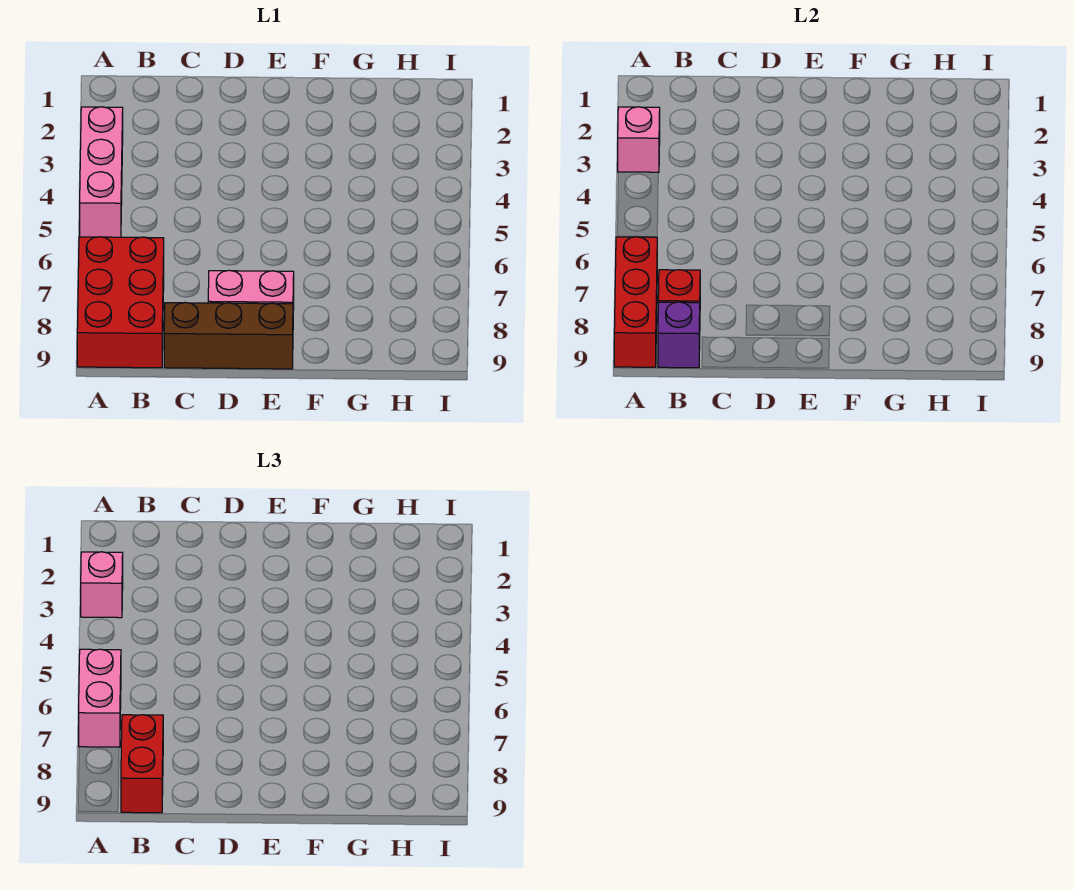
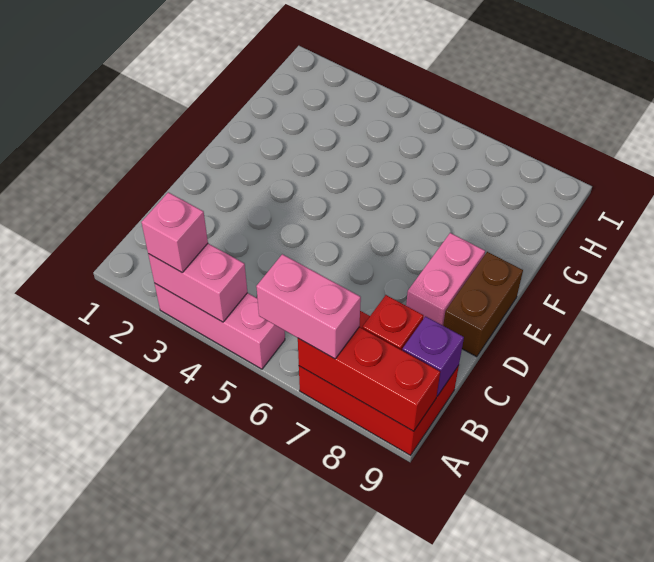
pink 1x1 brick [618,107,660,173] -> pink 1x2 brick [148,244,247,322]
red 1x2 brick [121,715,163,813] -> none
brown 1x3 brick [164,302,293,369] -> brown 1x2 brick [443,252,523,357]

